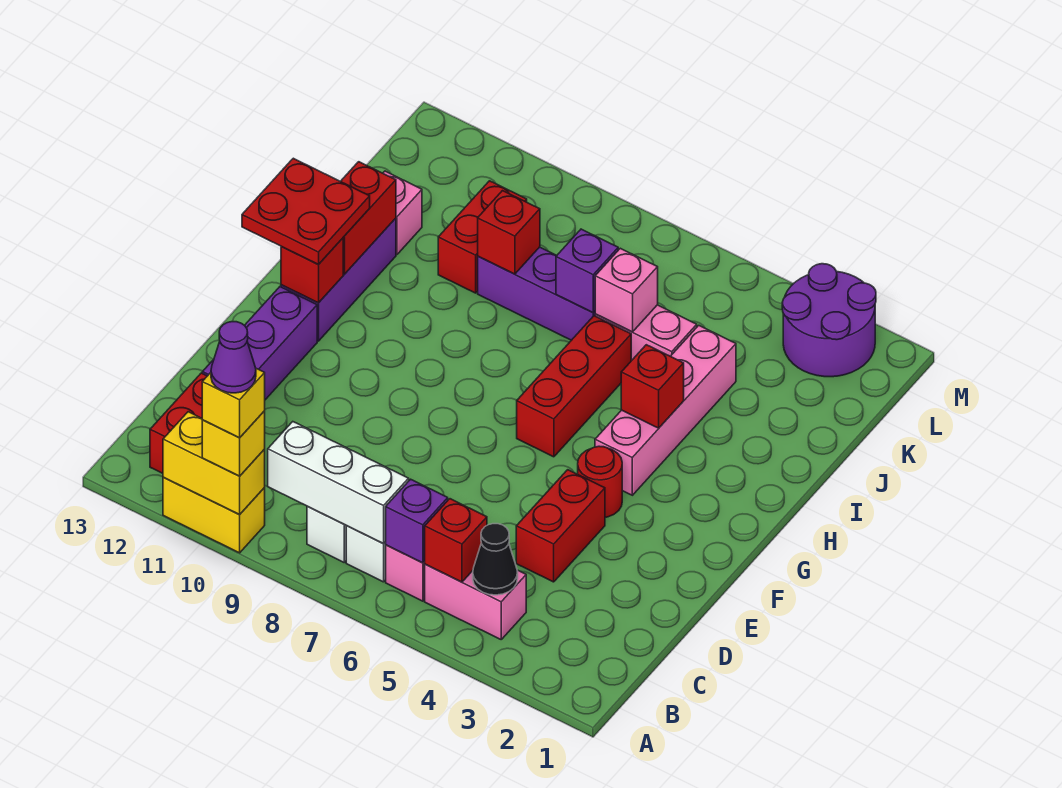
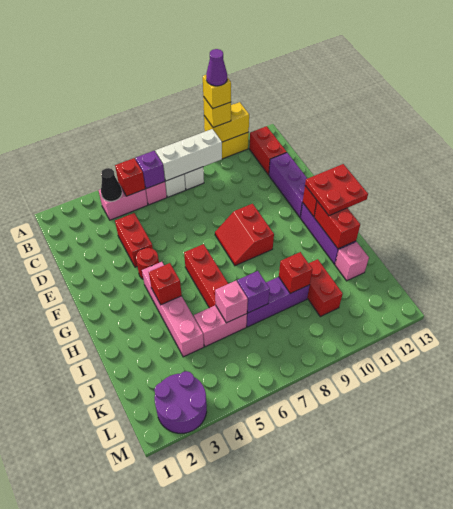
none -> red 2x2 slope [215,204,274,266]

